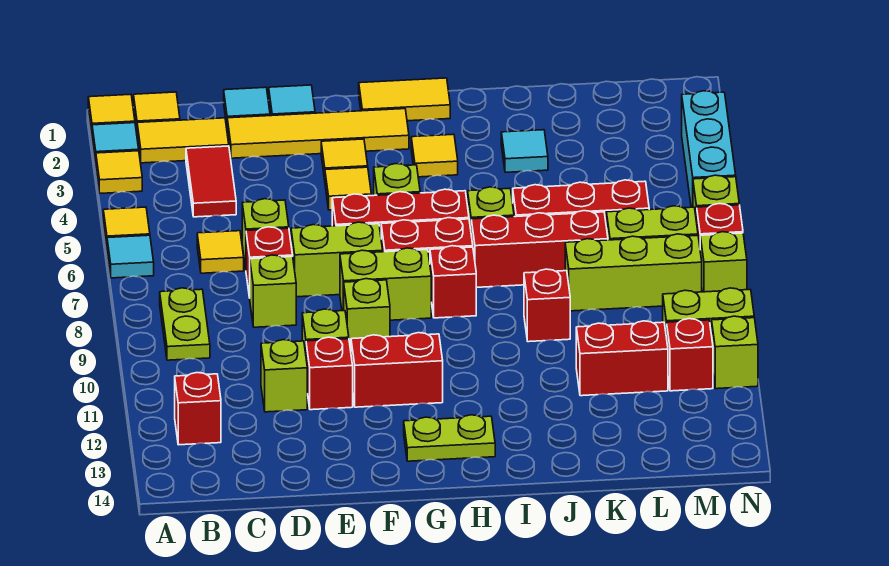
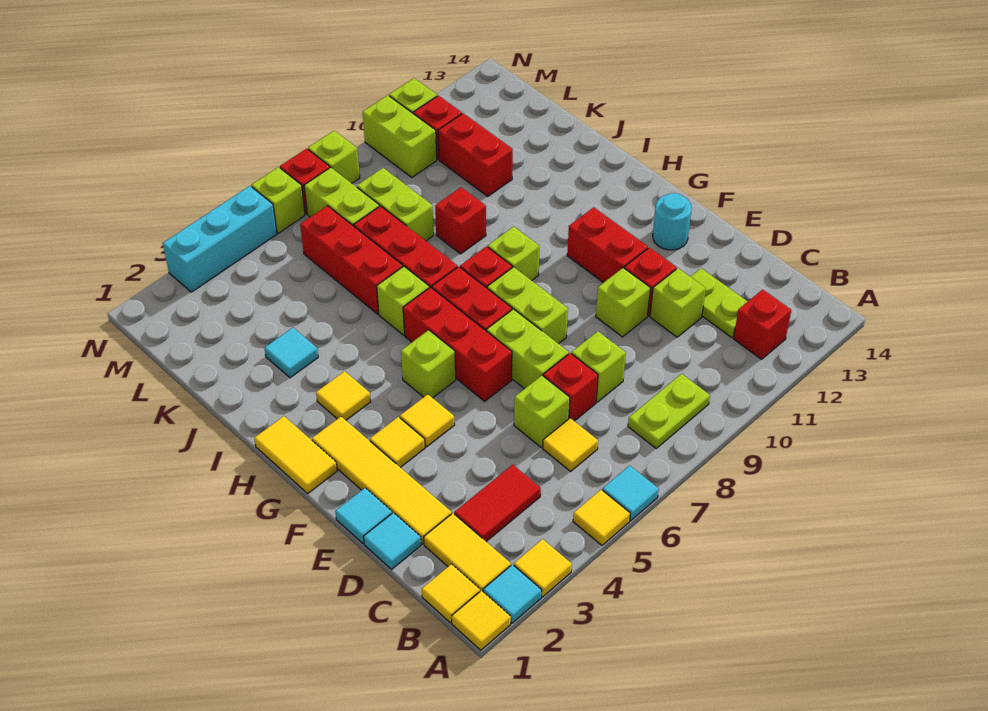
lime 1x1 brick [344,279,390,350] -> lime 1x1 brick moved to [488,227,539,280]
none -> cyan 1x1 round brick [653,193,692,250]
lime 1x2 plate [404,415,495,461] -> lime 1x2 plate moved to [690,268,748,338]
lime 1x3 brick [565,234,702,311] -> lime 1x2 brick [357,168,434,241]

